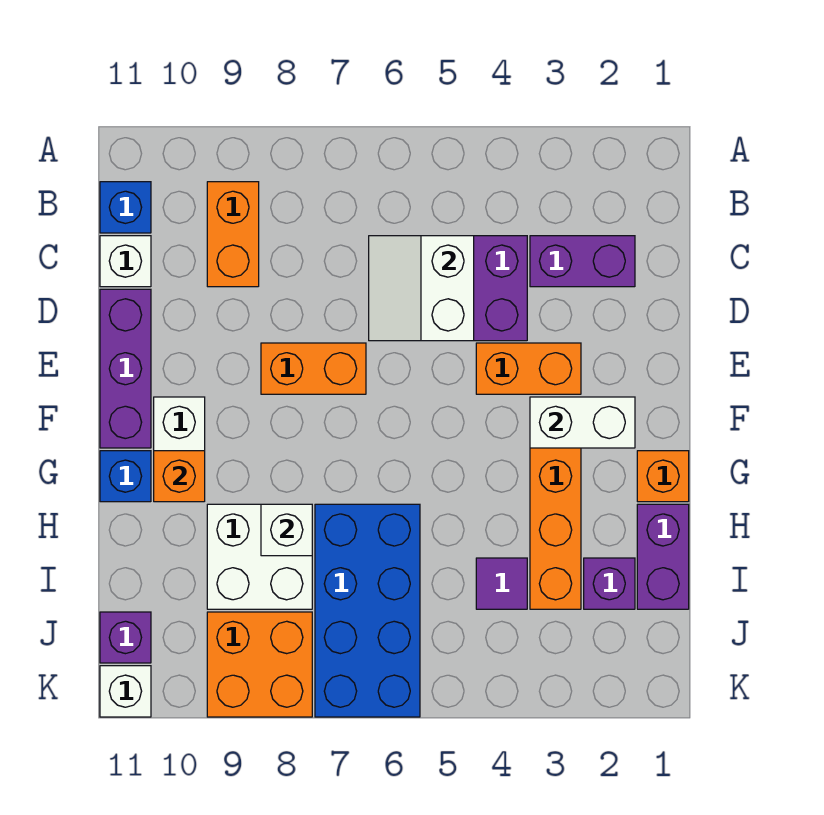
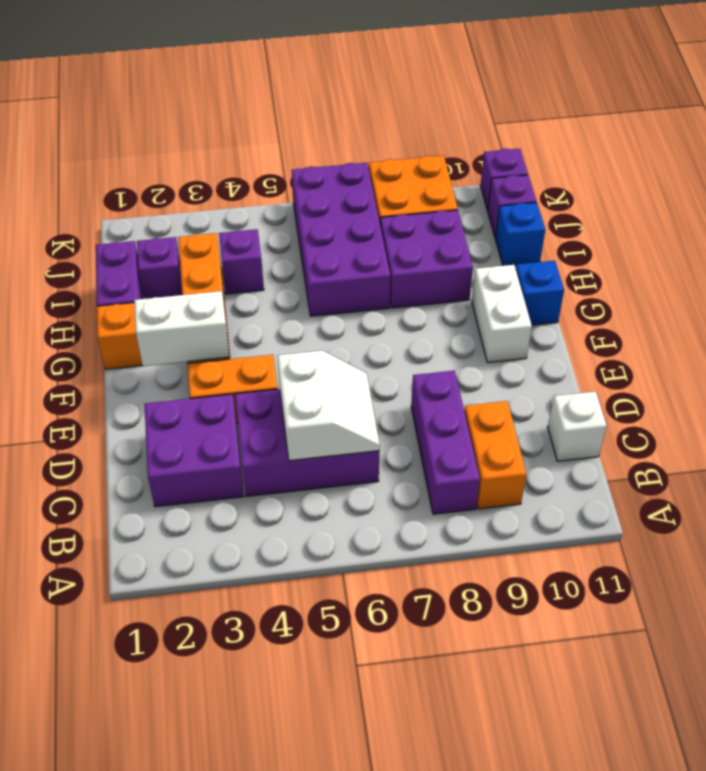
blue 1x1 brick [100,182,151,233] -> blue 1x1 brick moved to [495,202,545,266]
purple 1x2 brick [530,236,635,287] -> purple 2x2 brick [144,394,244,507]
purple 1x3 brick [100,289,151,448] -> purple 1x3 brick moved to [411,371,480,514]
orange 1x2 brick [261,343,366,394] -> none
orange 1x1 brick [154,451,205,502] -> none
blue 2x4 brick [315,504,420,717] -> purple 2x4 brick [292,163,390,316]
white 2x2 brick [207,504,312,609] -> purple 2x2 brick [380,210,473,308]
white 1x1 brick [261,504,312,556] -> none
purple 1x1 tile [476,558,527,609] -> purple 1x1 brick [219,229,264,294]
white 1x1 brick [100,666,151,717] -> purple 1x1 brick [480,149,528,210]

